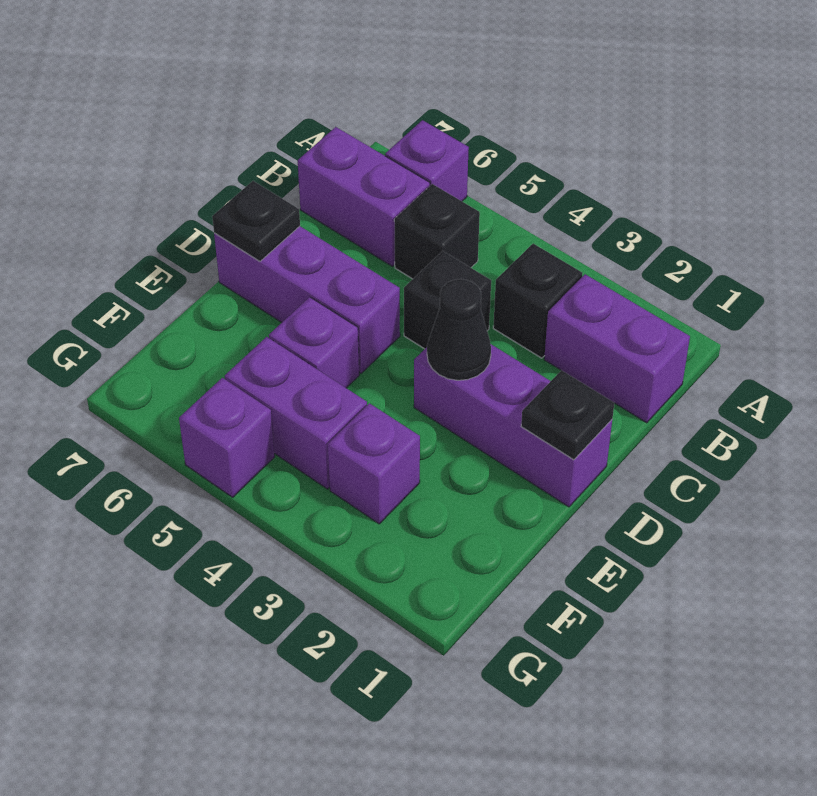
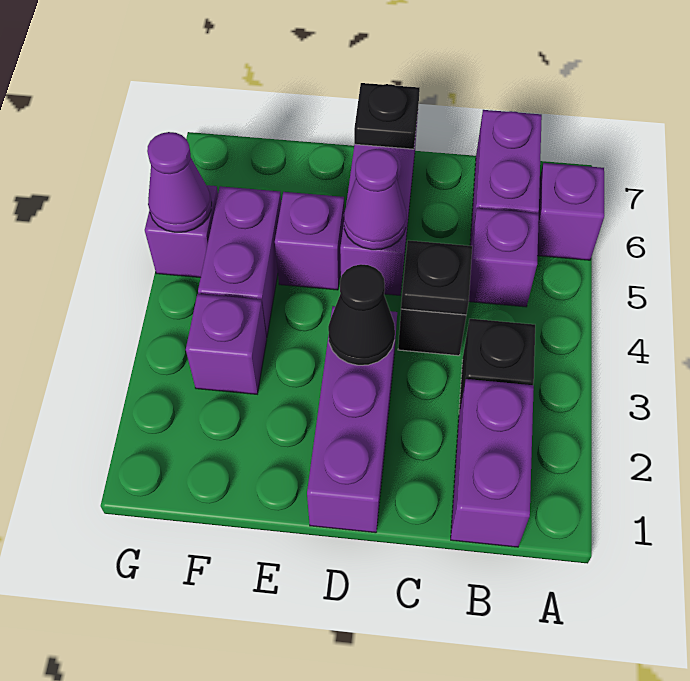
black 1x1 brick [394,184,480,279] -> purple 1x1 brick [469,208,539,307]
black 1x1 plate [521,370,614,460] -> black 1x1 plate moved to [401,240,472,315]
none -> purple 1x1 cone [344,149,407,250]
none -> purple 1x1 cone [147,132,212,232]

